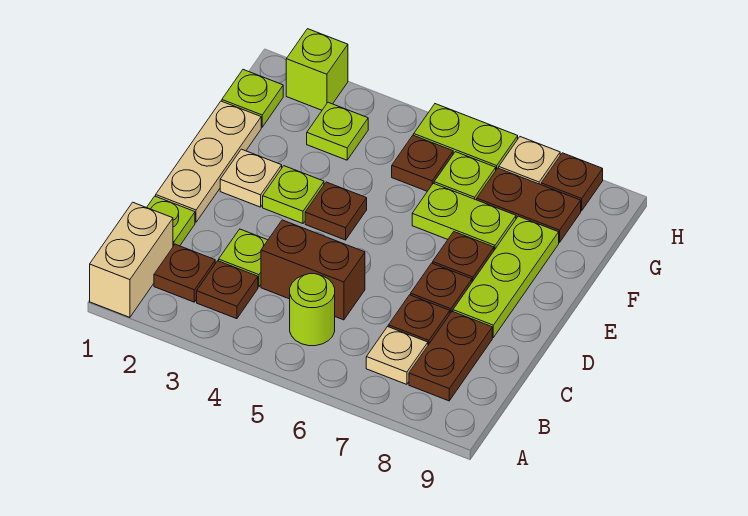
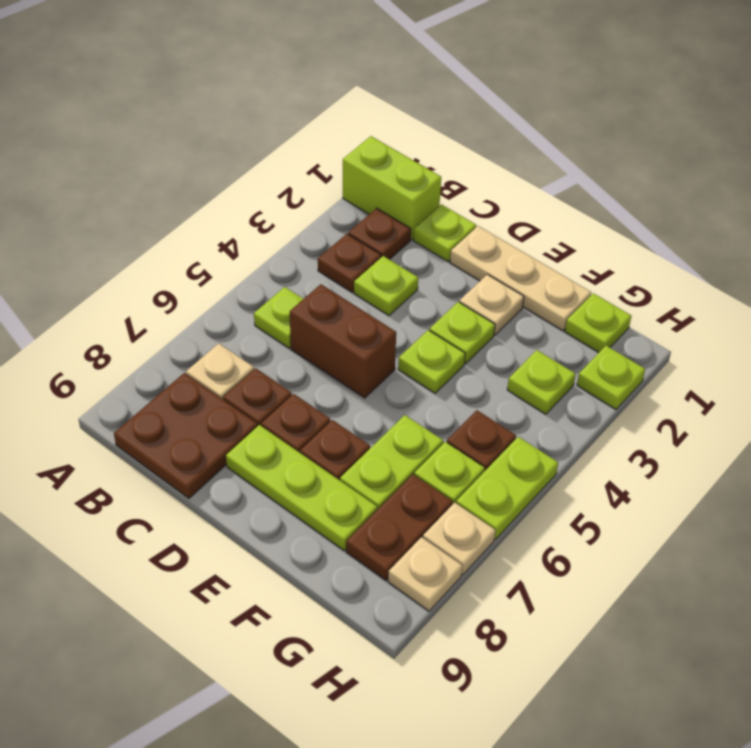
tan 1x2 brick [90,202,173,317] -> lime 1x2 brick [343,136,441,240]
lime 1x1 round brick [290,274,335,346] -> lime 1x1 plate [254,287,303,348]
brown 1x2 plate [409,311,492,401] -> brown 2x2 plate [114,373,258,498]
brown 1x2 brick [261,220,365,320] -> brown 1x2 brick turned to [290,284,396,398]
brown 1x1 plate [305,182,367,240] -> lime 1x1 plate [398,330,465,393]
lime 1x1 brick [286,29,348,110] -> lime 1x1 plate [577,346,645,409]
brown 1x1 plate [541,153,603,211] -> tan 1x1 plate [388,537,462,611]

